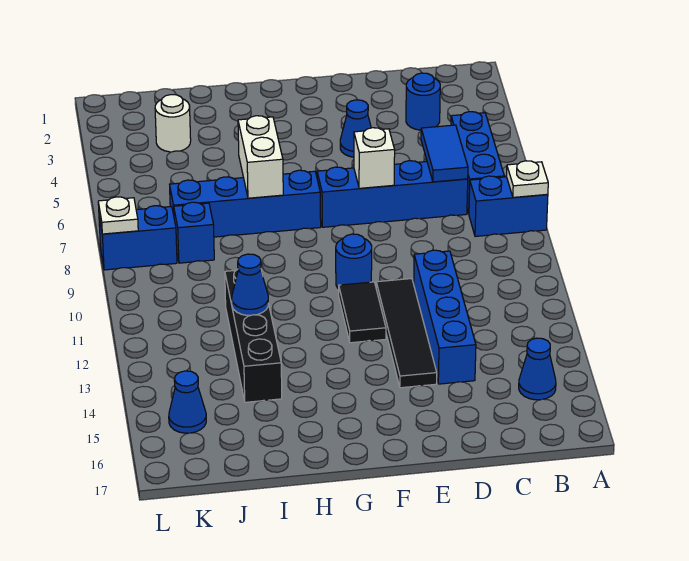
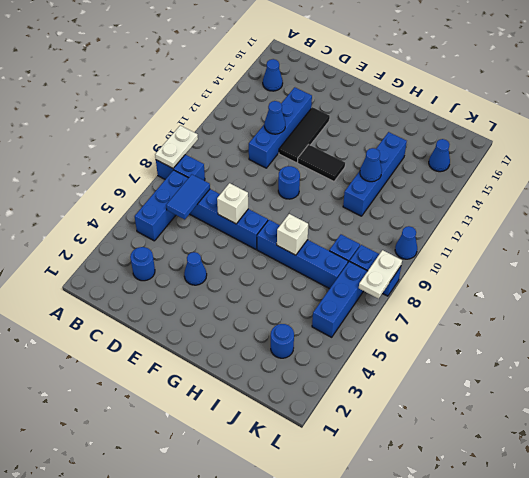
white 1x1 plate [506,161,548,197] -> white 1x2 plate [155,125,198,168]
none -> blue 1x1 cone [265,101,285,134]
black 1x4 tile [376,279,437,388] -> black 1x3 tile [279,107,330,163]
black 1x2 tile [339,282,386,343] -> black 1x2 tile turned to [298,145,345,181]
white 1x2 brick [238,116,283,198] -> white 1x1 brick [277,214,308,255]
black 1x4 brick [225,269,282,402] -> blue 1x4 brick [343,132,407,216]
white 1x1 round brick [155,95,191,152] -> blue 1x1 round brick [271,324,294,358]
none -> blue 1x3 brick [312,261,367,337]
white 1x1 plate [98,197,138,234] -> white 1x2 plate [359,250,402,299]
none -> blue 1x1 cone [395,226,417,259]

